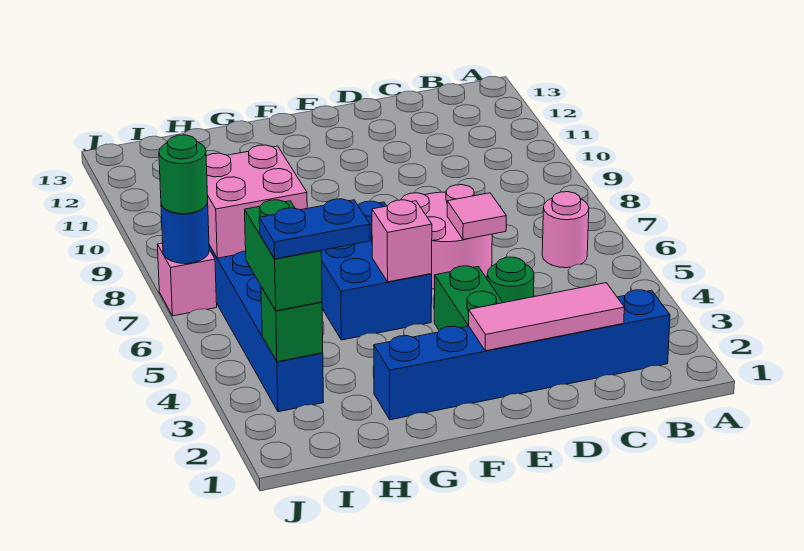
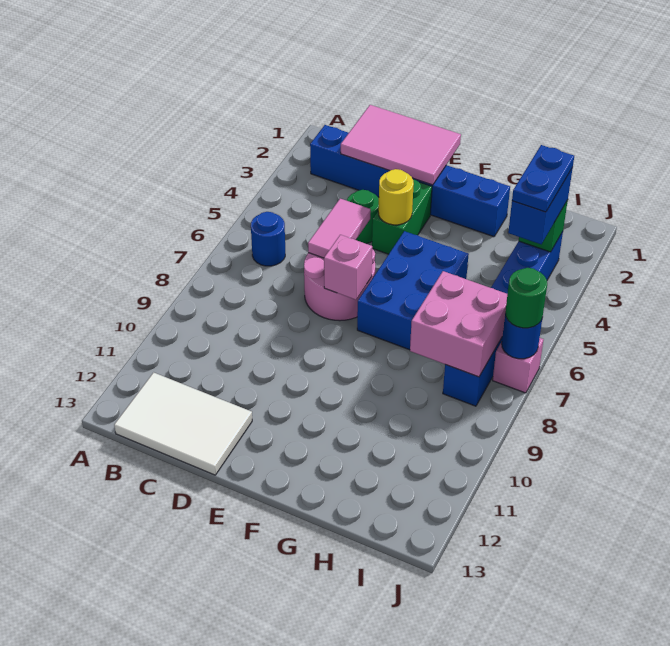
pink 1x1 round brick [542,192,589,268] -> blue 1x1 round brick [251,212,285,266]
none -> white 2x3 tile [114,372,252,475]
pink 1x3 tile [469,283,624,351] -> pink 2x3 tile [341,105,461,185]
pink 1x1 tile [447,193,506,240] -> pink 1x2 tile [308,199,371,258]
none -> yellow 1x1 round brick [378,169,414,225]
pink 1x1 brick [372,200,432,282] -> pink 1x1 brick moved to [324,235,372,300]
blue 1x2 plate [259,199,370,259] -> blue 1x2 plate turned to [512,145,574,212]
green 1x2 brick [245,200,322,311] -> blue 1x2 brick [508,168,573,244]

